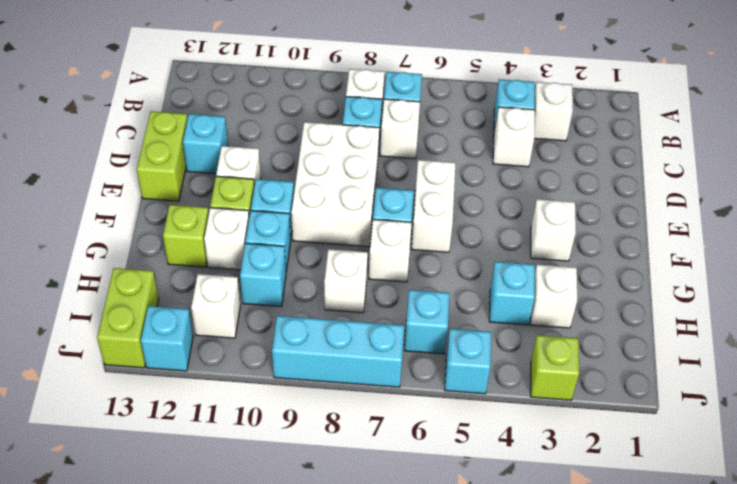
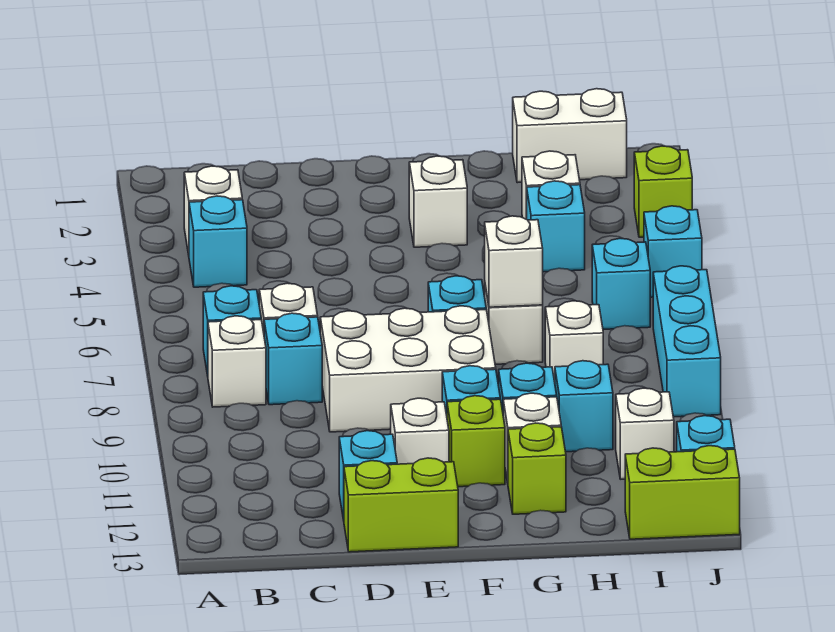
white 1x1 brick [493,107,535,167] -> white 1x1 brick moved to [485,216,543,307]
white 1x2 brick [411,160,455,252] -> white 1x2 brick moved to [513,89,627,183]

